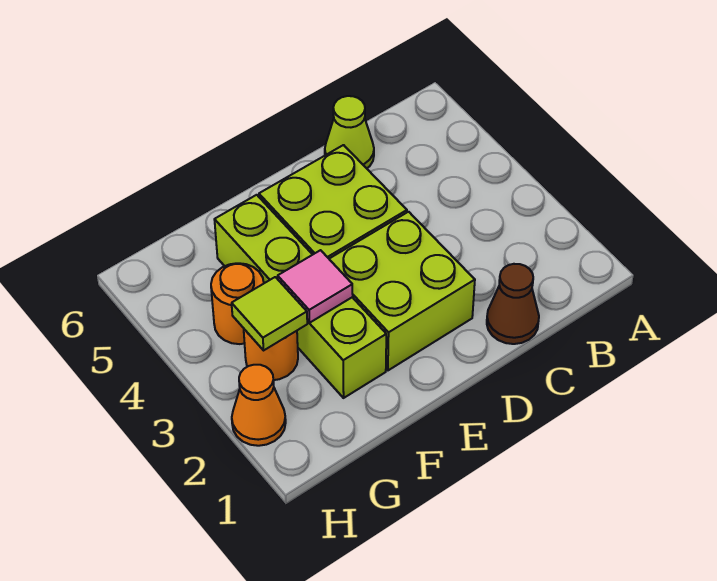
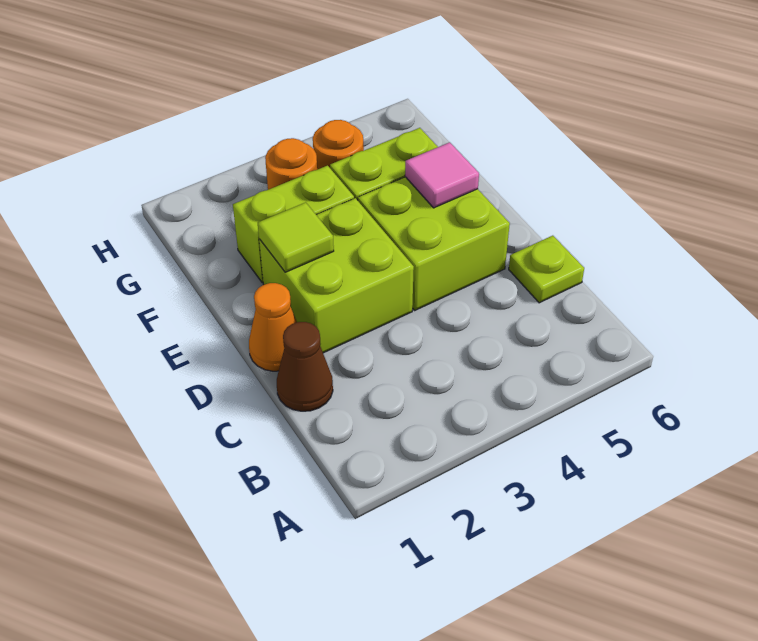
lime 1x1 cone [325,96,374,168] -> lime 1x1 plate [509,236,584,303]
pink 1x1 tile [278,250,353,323] -> pink 1x1 tile moved to [405,142,479,208]
lime 1x1 tile [232,277,307,350] -> lime 1x1 tile moved to [258,202,334,272]
orange 1x1 cone [232,365,286,446] -> orange 1x1 cone moved to [249,283,297,371]

